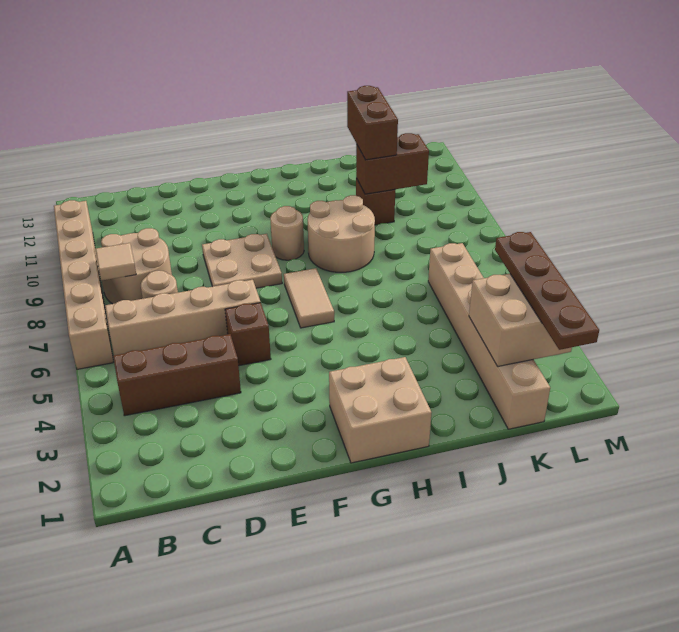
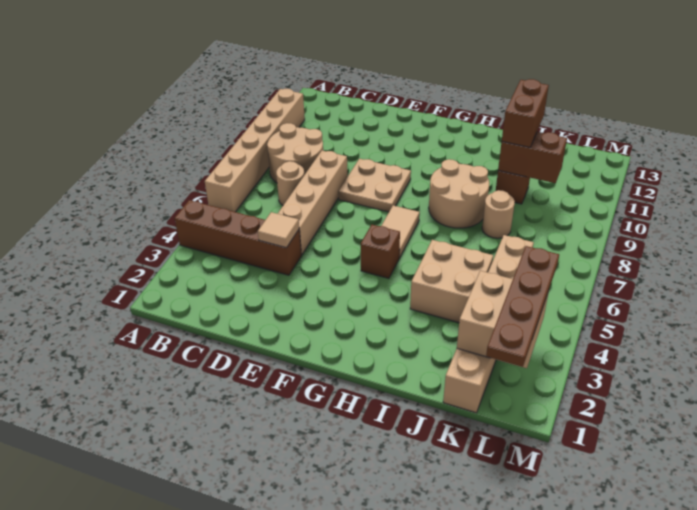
brown 1x3 brick [113,334,241,416] -> brown 1x4 brick [175,200,301,275]
tan 1x4 brick [105,280,261,355] -> tan 1x4 brick turned to [278,151,348,255]
tan 1x1 tile [95,243,136,281] -> tan 1x1 tile moved to [258,212,299,248]
brown 1x1 brick [225,303,271,366] -> brown 1x1 brick moved to [361,224,400,278]
tan 2x2 brick [329,357,432,463] -> tan 2x2 brick moved to [410,240,493,322]
tan 1x1 round brick [270,206,304,260] -> tan 1x1 round brick moved to [482,190,515,238]

